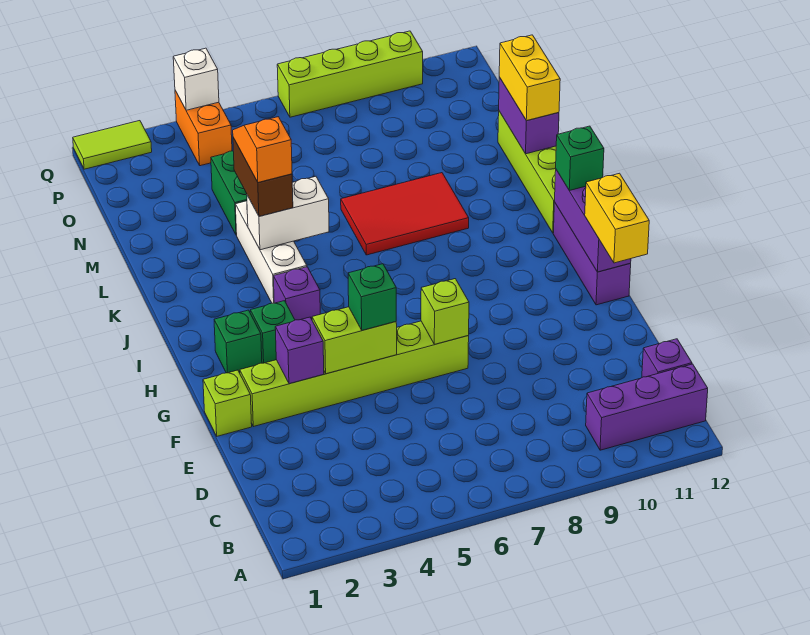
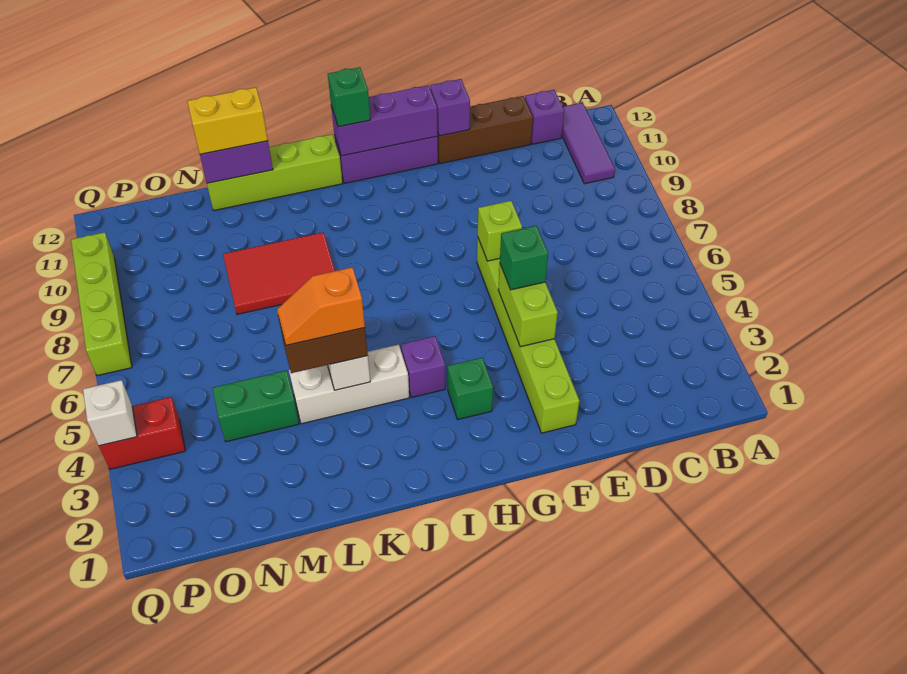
purple 1x3 brick [586,364,708,450] -> purple 1x3 tile [562,103,615,184]
none -> brown 1x3 brick [437,96,533,164]
lime 1x1 brick [203,370,252,436] -> none
purple 1x1 brick [275,317,324,384] -> purple 1x1 brick moved to [430,79,470,136]
yellow 1x2 brick [585,173,649,263] -> none
green 1x1 brick [214,310,262,373] -> none
red 2x3 tile [341,173,469,255] -> red 2x3 tile turned to [223,232,335,314]
orange 1x2 brick [175,91,232,166] -> red 1x2 brick [99,397,185,469]
lime 1x2 tile [73,121,152,169] -> none

